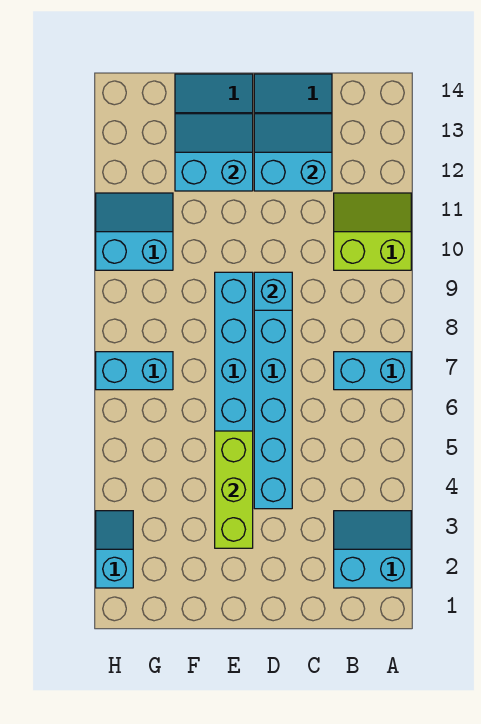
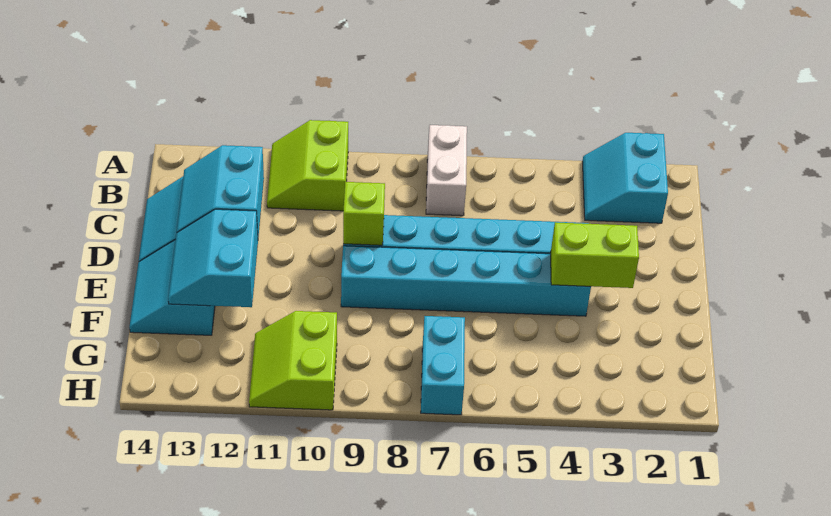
cyan 1x2 brick [334,352,411,390] -> white 1x2 brick [426,125,467,216]
cyan 1x1 brick [254,272,292,310] -> lime 1x1 brick [343,182,385,245]
lime 1x3 brick [215,431,253,548] -> lime 1x2 brick [551,222,639,288]
cyan 2x2 slope [96,193,173,270] -> lime 2x2 slope [249,311,337,410]
cyan 1x2 slope [96,511,133,588] -> none

